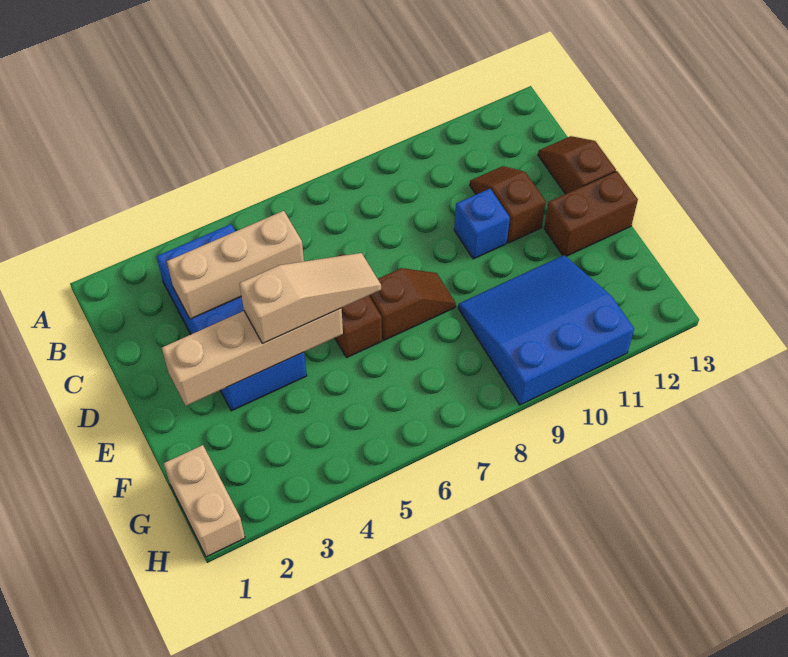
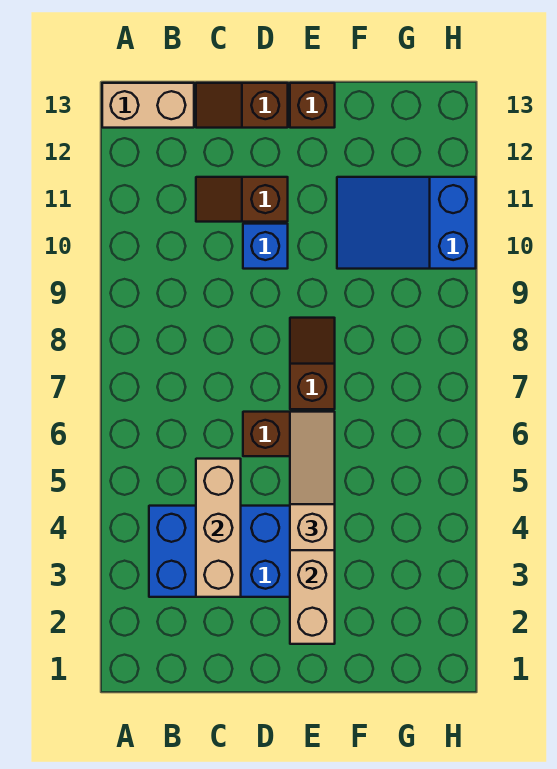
brown 1x2 brick [544,171,638,256] -> brown 1x1 brick [290,83,335,128]
blue 3x3 slope [458,255,634,405] -> blue 2x3 slope [337,177,476,269]
tan 1x2 brick [164,445,245,557] -> tan 1x2 brick moved to [102,83,194,128]

